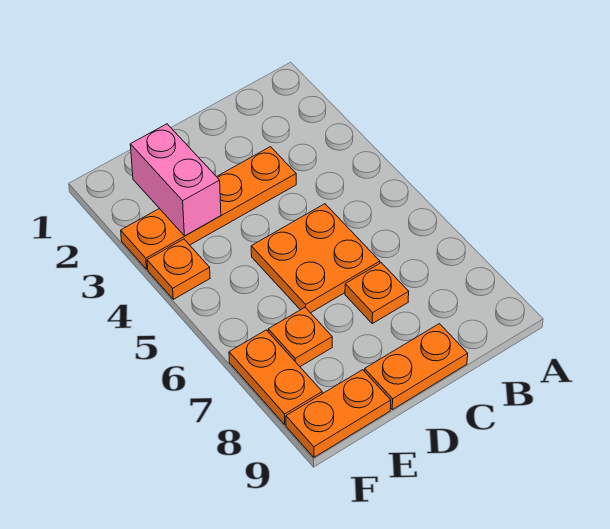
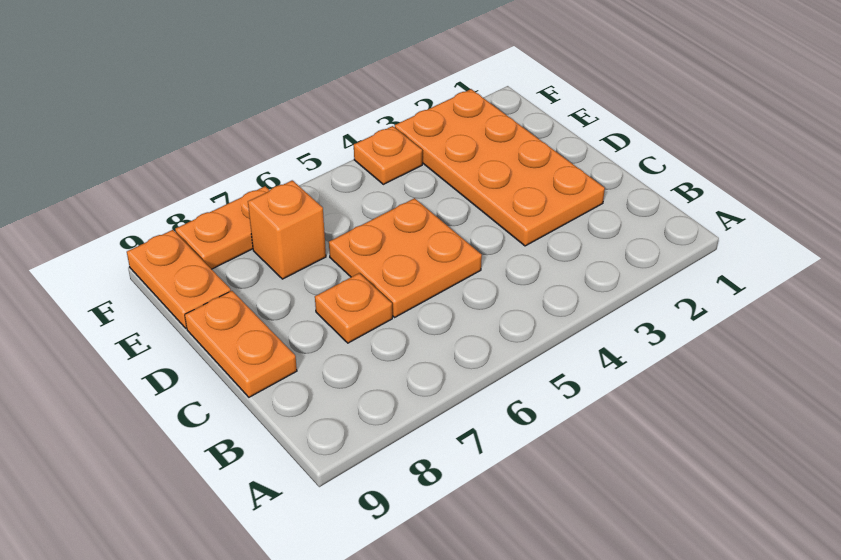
orange 1x4 plate [121,147,296,269] -> orange 2x4 plate [395,89,605,246]
pink 1x2 brick [130,124,221,236] -> none
orange 1x1 plate [268,307,332,367] -> orange 1x1 brick [248,180,326,279]

